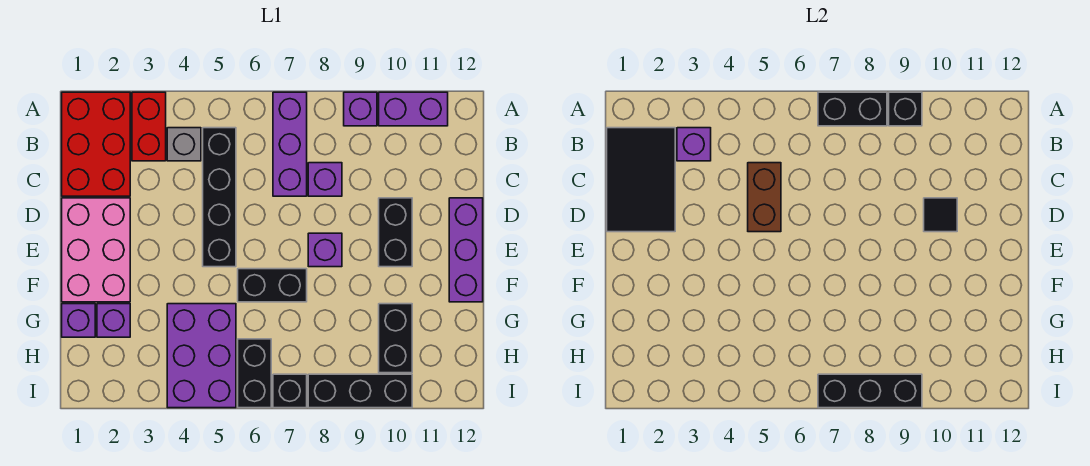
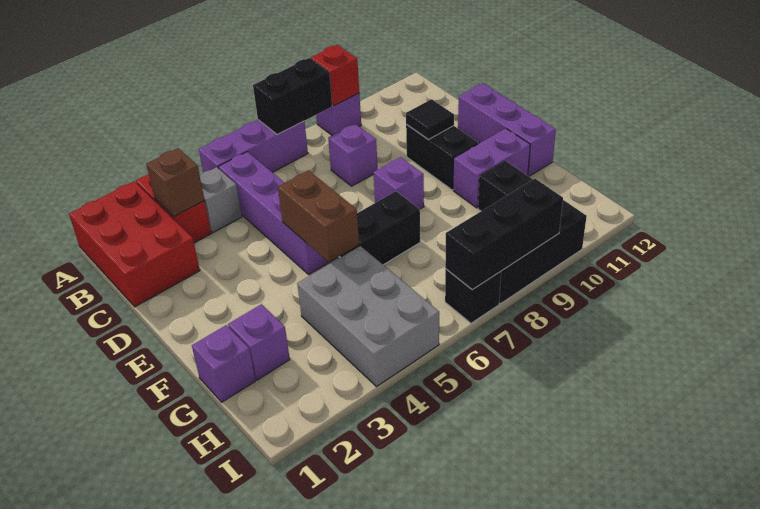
purple 1x3 brick [273,92,307,196] -> purple 1x3 brick turned to [199,120,308,172]
black 1x1 brick [889,92,922,126] -> red 1x1 brick [311,45,359,106]
purple 1x2 brick [379,92,448,126] -> purple 1x2 brick moved to [453,128,530,208]
black 2x3 tile [607,128,675,232] -> none
purple 1x1 brick [677,128,711,161] -> brown 1x1 brick [146,148,204,217]
black 1x4 brick [203,128,236,267] -> purple 1x4 brick [219,152,336,274]
brown 1x2 brick [748,163,781,232] -> brown 1x2 brick moved to [278,170,359,262]
pink 2x3 brick [62,198,130,302] -> none
purple 2x3 brick [167,304,236,408] -> grey 2x3 brick [297,246,439,387]
black 1x2 brick [238,339,271,408] -> none

